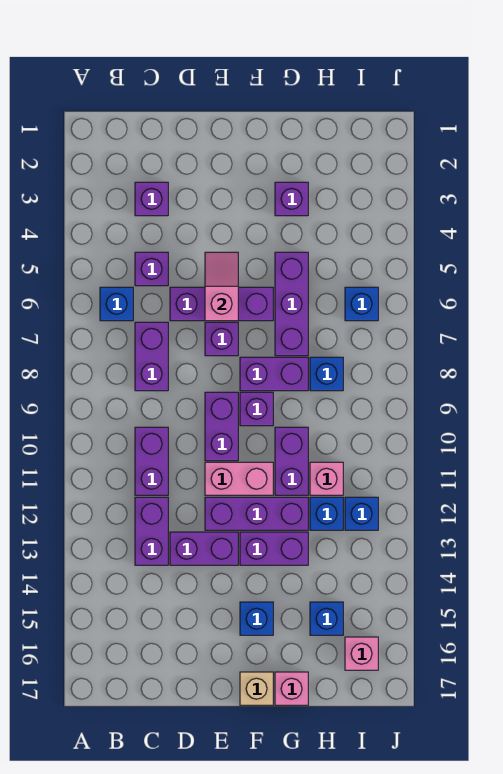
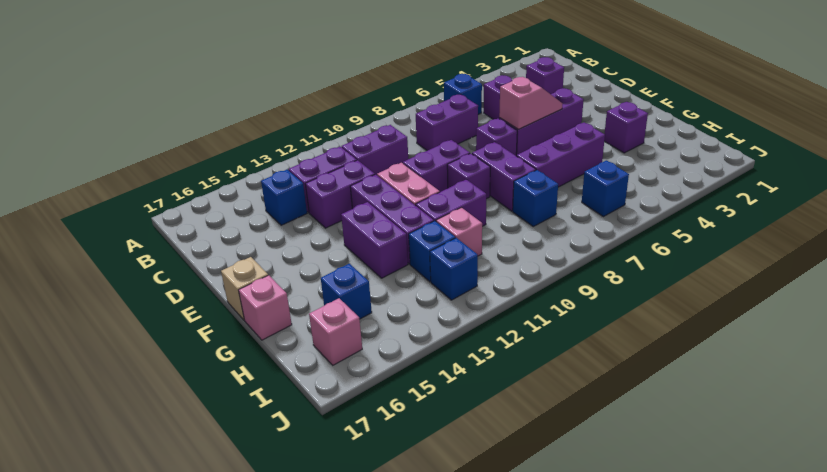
purple 1x3 brick [170,287,273,321] -> purple 1x3 brick turned to [499,88,584,156]
purple 1x2 brick [170,532,238,565] -> purple 1x2 brick turned to [305,160,375,228]
blue 1x1 brick [240,602,273,635] -> blue 1x1 brick moved to [261,170,307,225]

